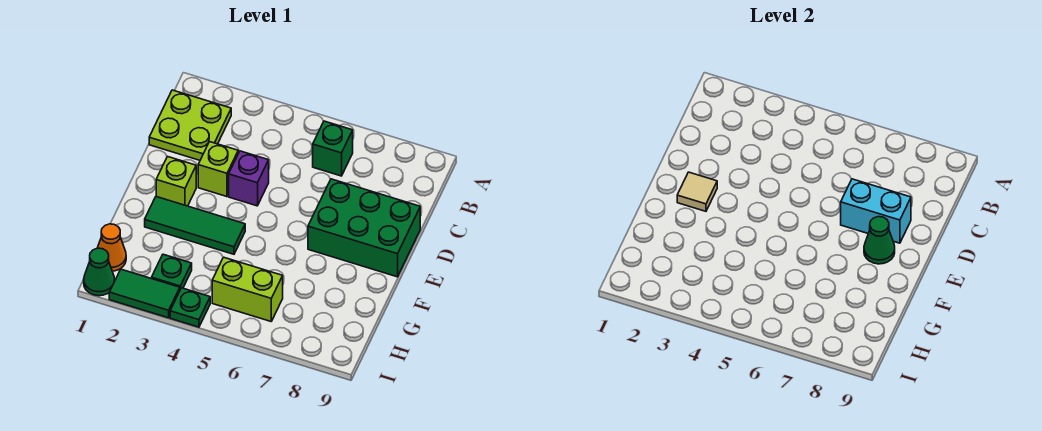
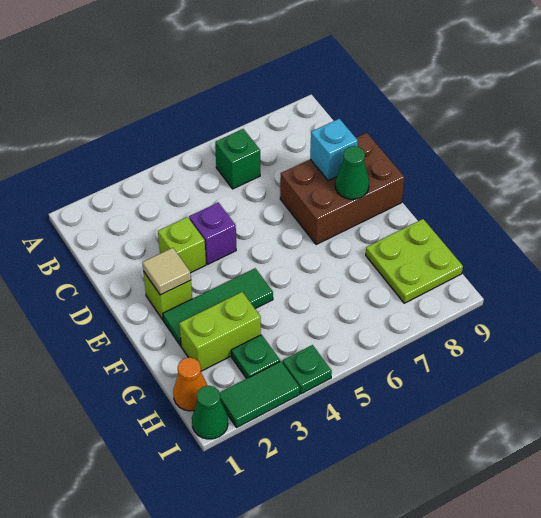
lime 2x2 plate [149,90,231,160] -> lime 2x2 plate moved to [366,219,463,303]
green 2x3 brick [308,179,420,277] -> brown 2x3 brick [280,133,404,245]
cyan 1x2 brick [841,179,911,243] -> cyan 1x1 brick [310,119,358,181]
lime 1x2 brick [212,257,283,321] -> lime 1x2 brick moved to [179,292,261,371]

